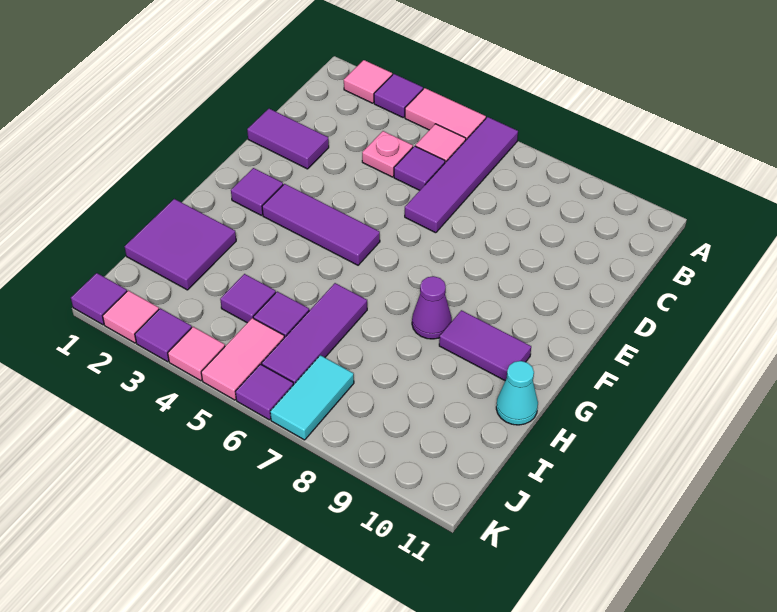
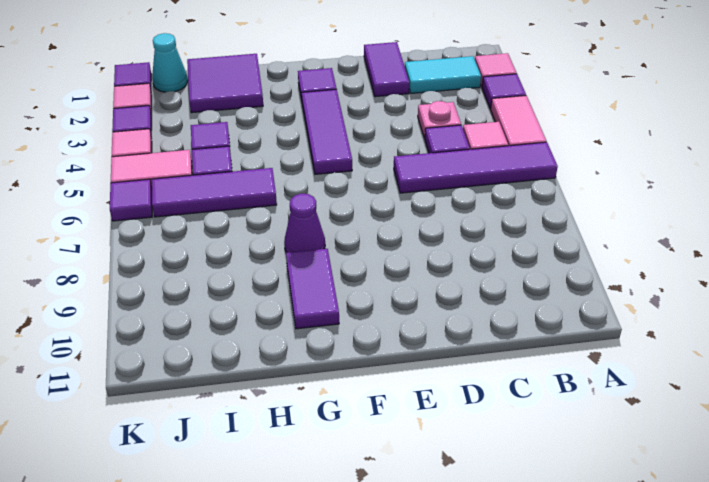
cyan 1x1 cone [496,361,538,425] -> cyan 1x1 cone moved to [152,33,188,92]
cyan 1x2 tile [270,355,354,440] -> cyan 1x2 tile moved to [405,56,481,93]

